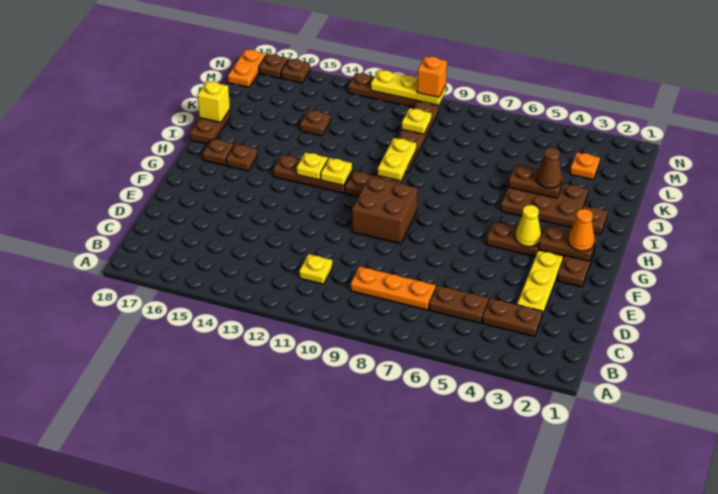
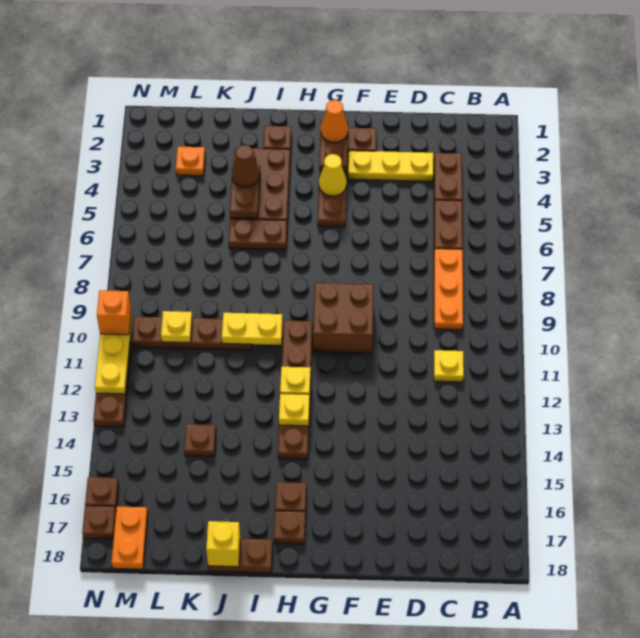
none -> brown 1x2 plate [229,219,287,250]
orange 1x2 plate [228,49,266,87] -> orange 1x2 plate turned to [112,506,148,569]

